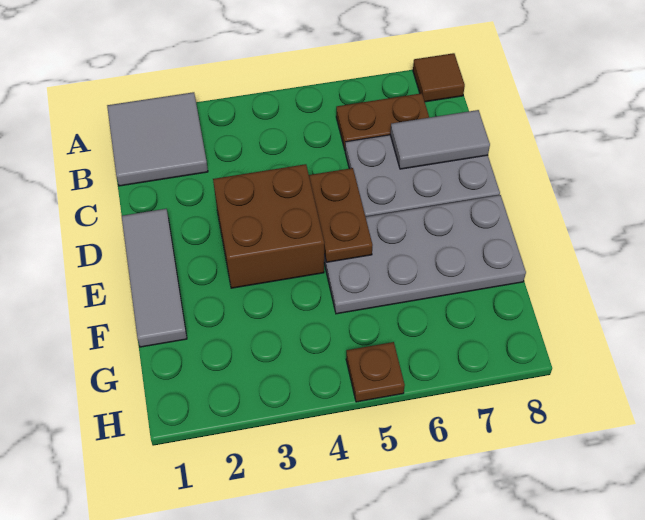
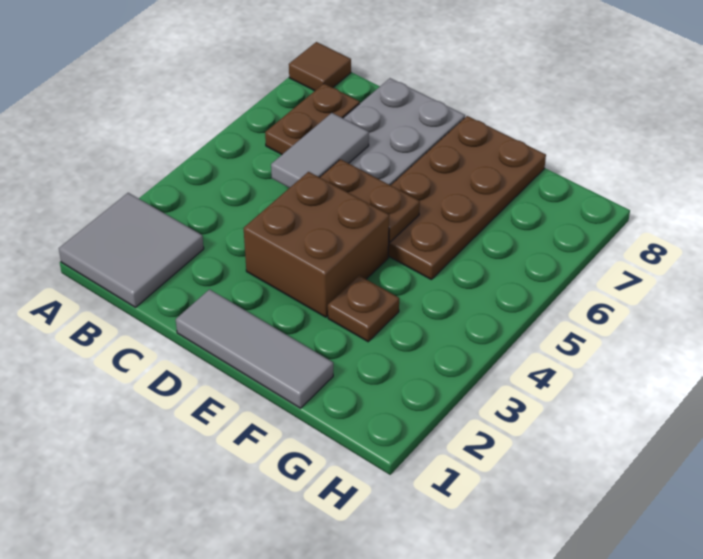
grey 1x2 tile [390,110,490,169] -> grey 1x2 tile moved to [271,113,369,188]
grey 2x4 plate [324,195,526,314] -> brown 2x4 plate [388,116,546,279]
brown 1x1 plate [346,342,405,402] -> brown 1x1 plate moved to [328,276,399,342]

